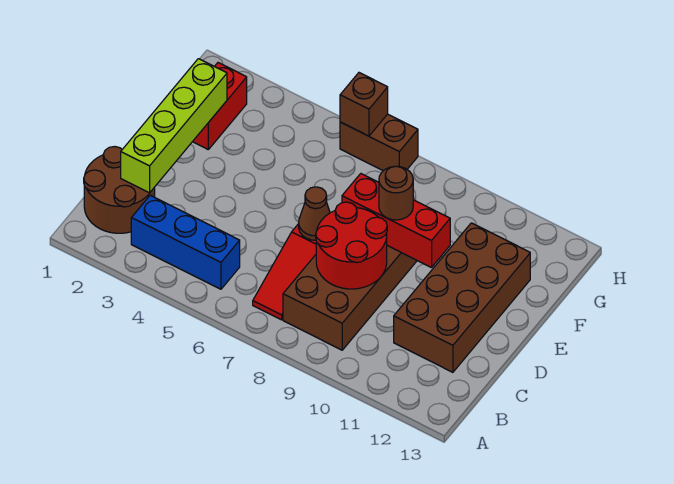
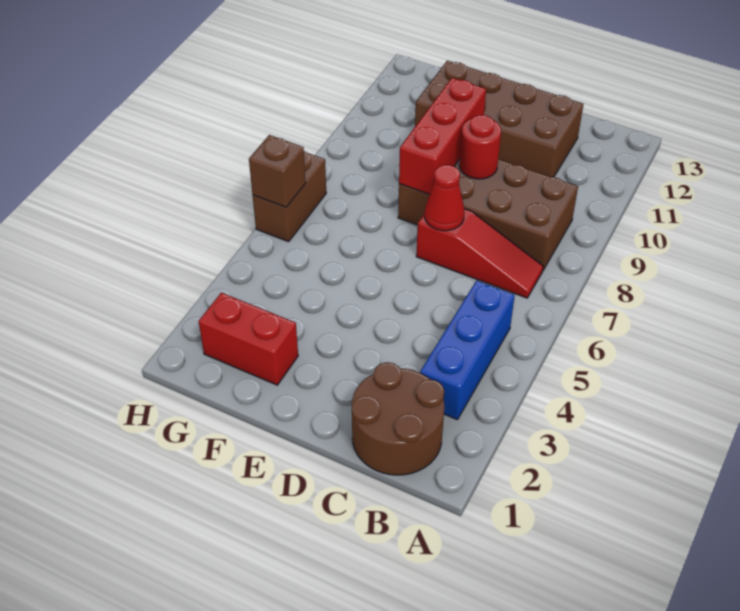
lime 1x4 brick [121,59,227,193] -> none
red 2x2 round brick [316,202,387,289] -> red 1x1 round brick [459,115,501,179]
brown 1x1 cone [299,187,330,240] -> red 1x1 cone [425,165,464,231]
brown 1x1 round brick [379,166,413,220] -> none

